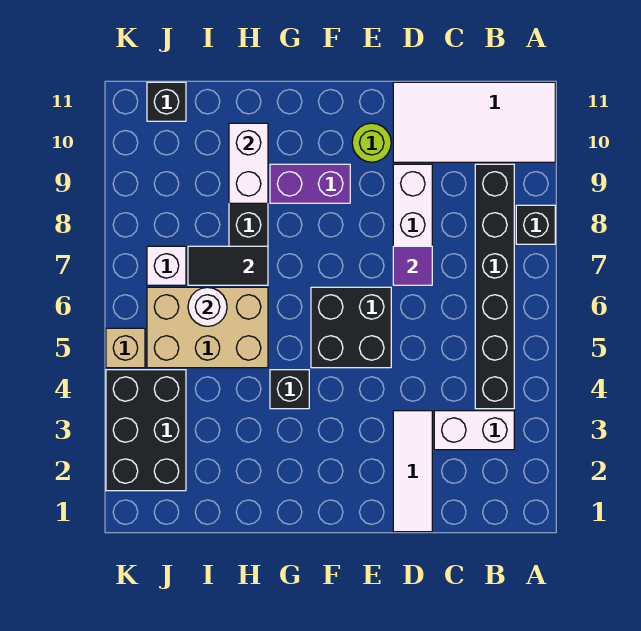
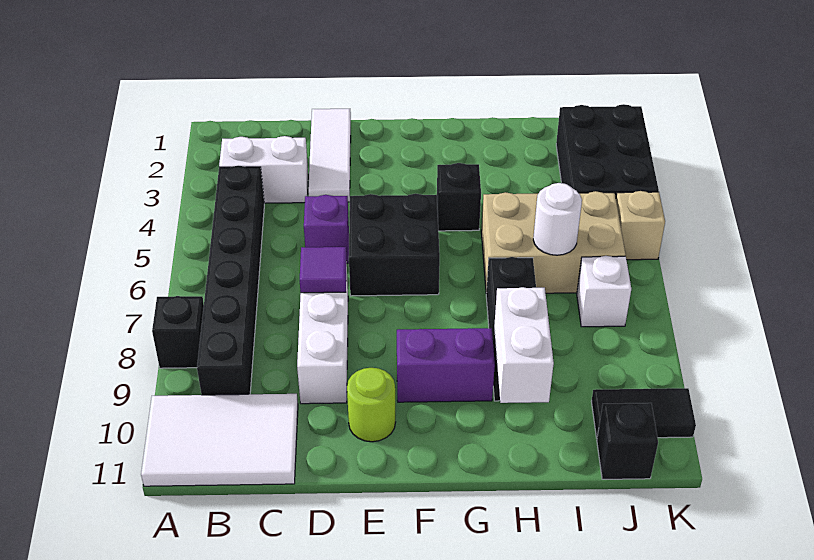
white 2x4 tile [393,82,555,162] -> white 2x3 tile [141,394,298,486]
none -> purple 1x1 brick [304,195,349,263]
black 1x2 tile [188,246,268,285] -> black 1x2 tile moved to [591,388,696,438]

